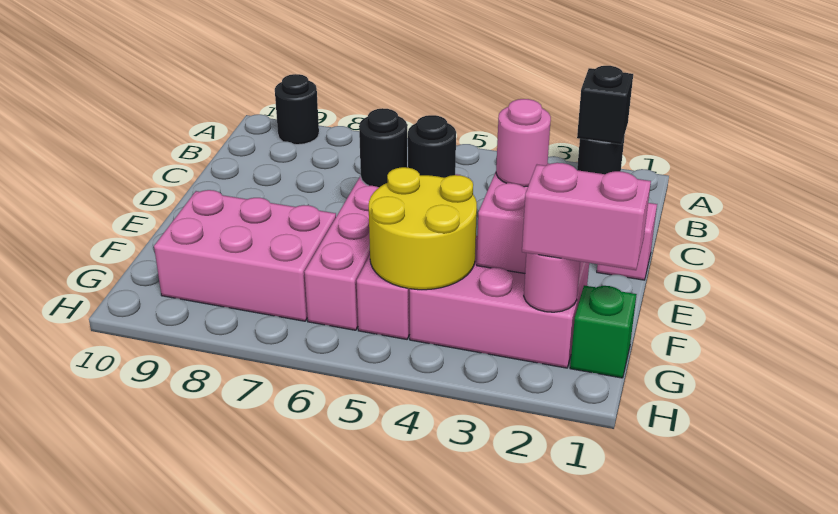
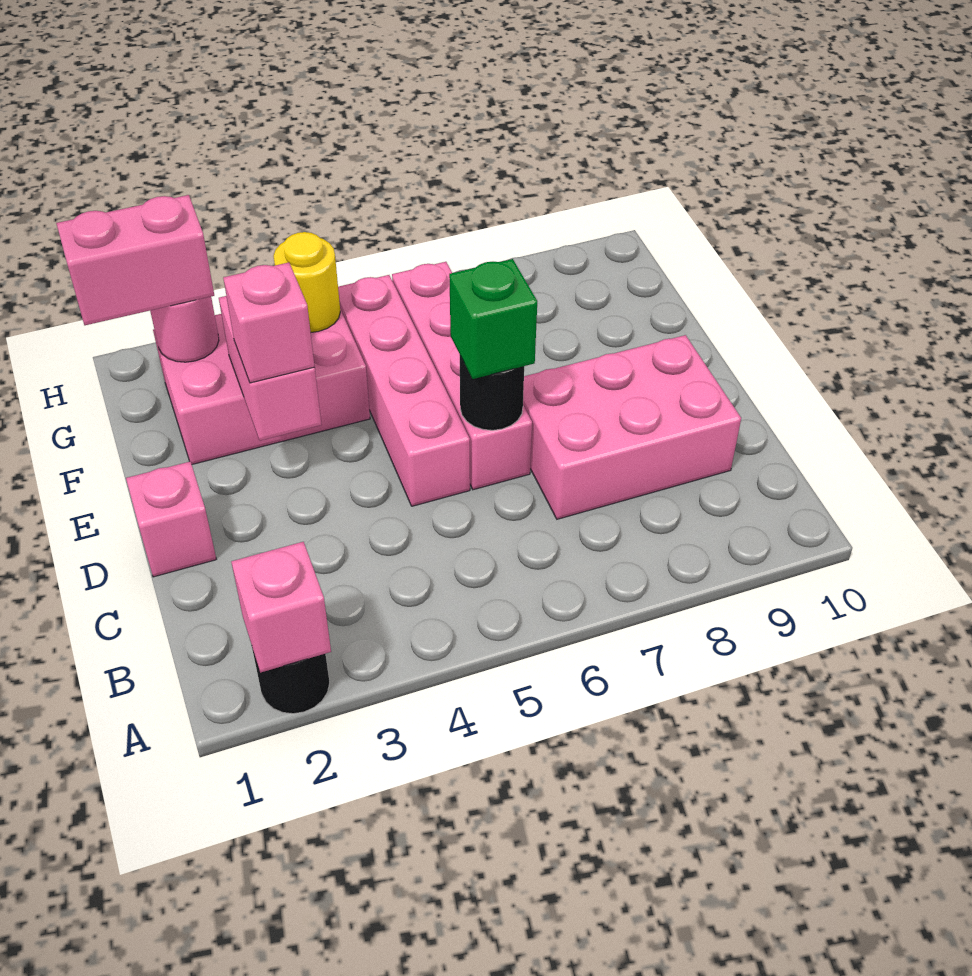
black 1x1 brick [577,66,633,144] -> pink 1x1 brick [231,542,331,673]
black 1x1 round brick [275,74,319,145] -> none
black 1x1 round brick [408,115,456,178] -> none
pink 1x1 round brick [496,99,551,187] -> pink 1x1 brick [223,263,315,383]
yellow 2x2 round brick [369,167,477,290] -> yellow 1x1 round brick [274,232,340,332]
pink 2x3 brick [154,190,336,321] -> pink 2x3 brick moved to [523,335,741,519]
green 1x1 brick [570,285,637,378] -> green 1x1 brick moved to [449,259,537,379]

